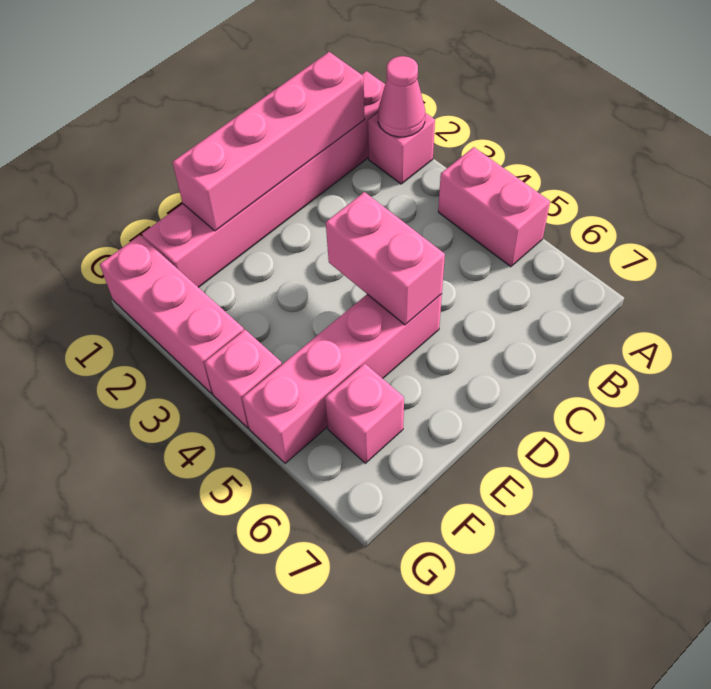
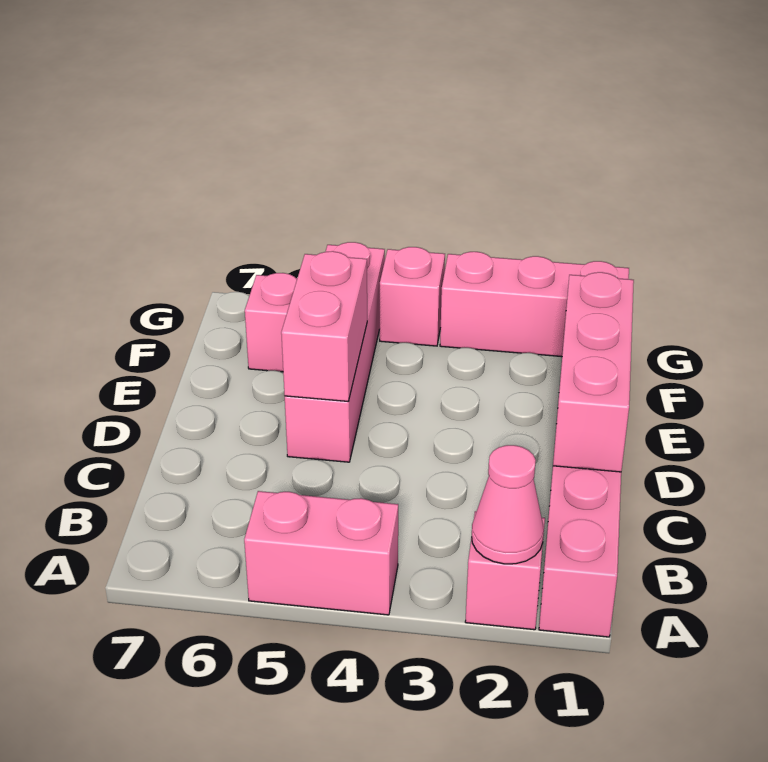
pink 1x4 brick [172,52,365,231] -> pink 1x3 brick [553,272,634,472]
pink 1x2 brick [326,192,445,325] -> pink 1x2 brick turned to [281,251,367,402]

